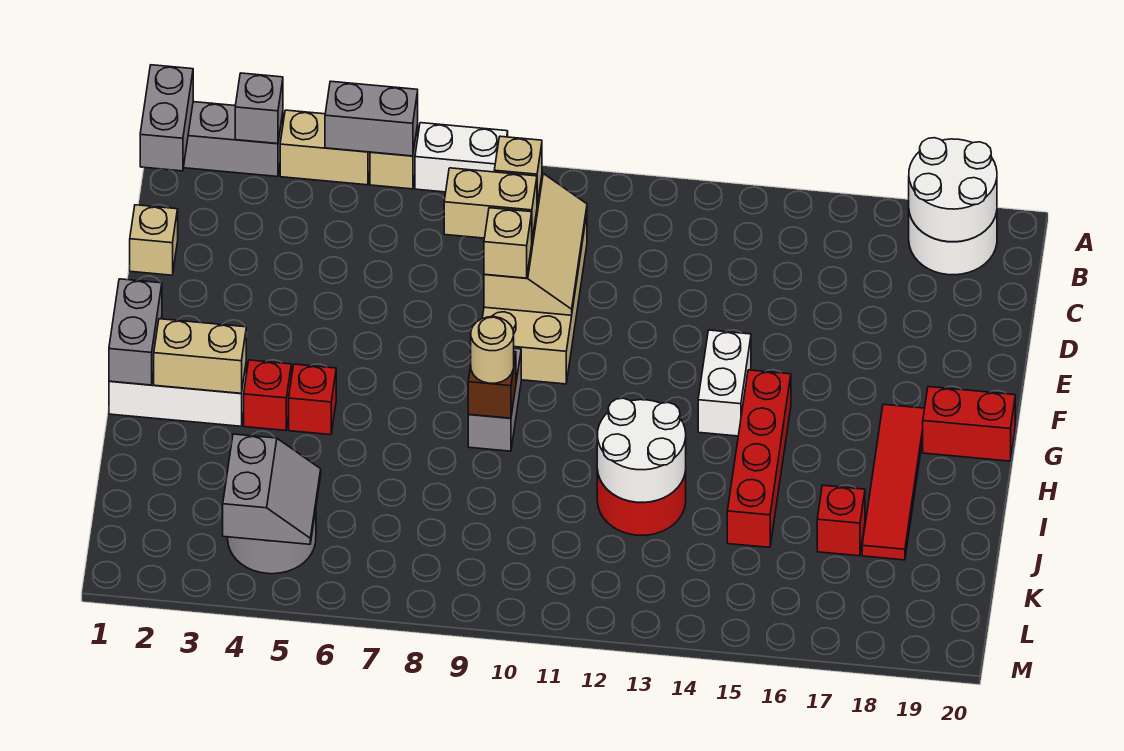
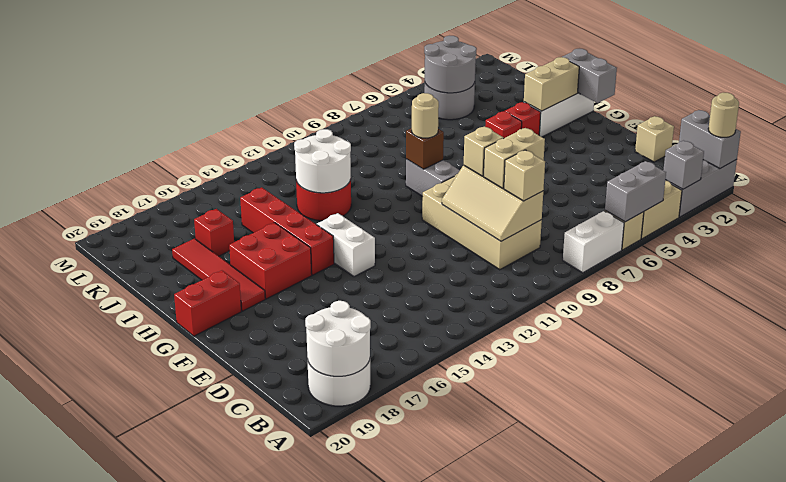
none -> tan 1x1 round brick [708,93,739,137]
none -> red 2x2 brick [229,223,312,299]
grey 2x2 slope [223,434,321,544] -> grey 2x2 round brick [424,36,477,93]

